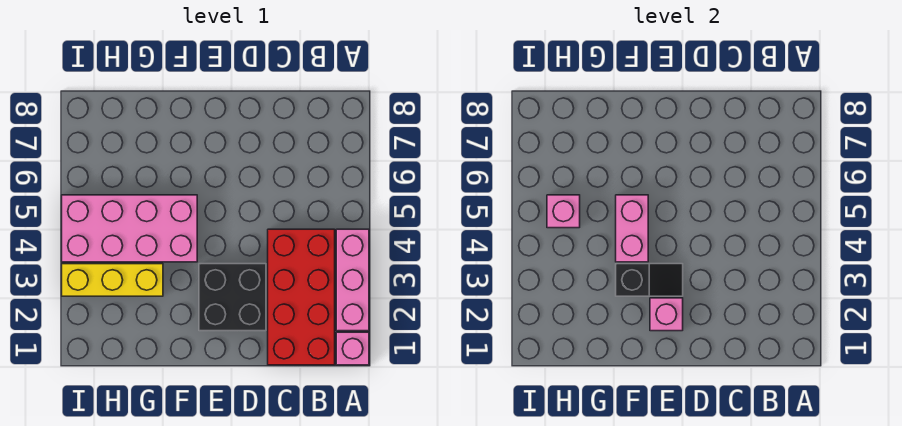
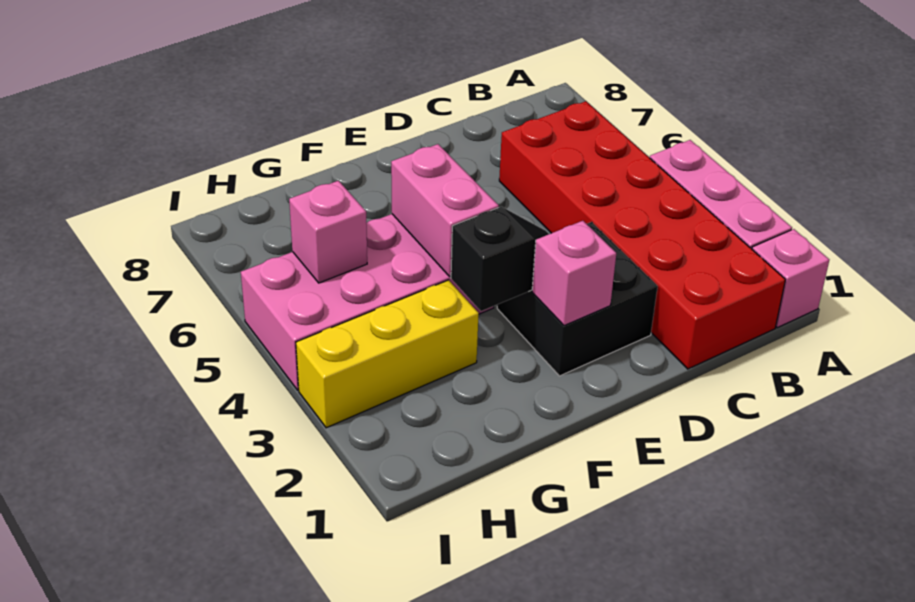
red 2x4 brick [268,229,335,365] -> red 2x6 brick [499,101,785,369]

